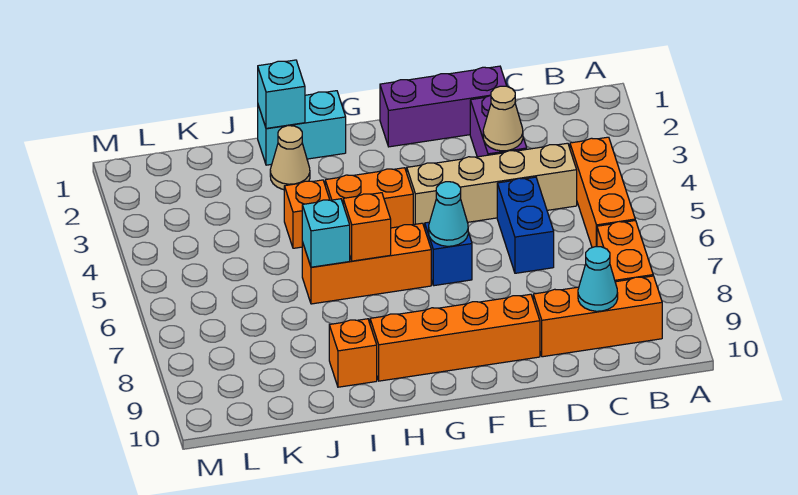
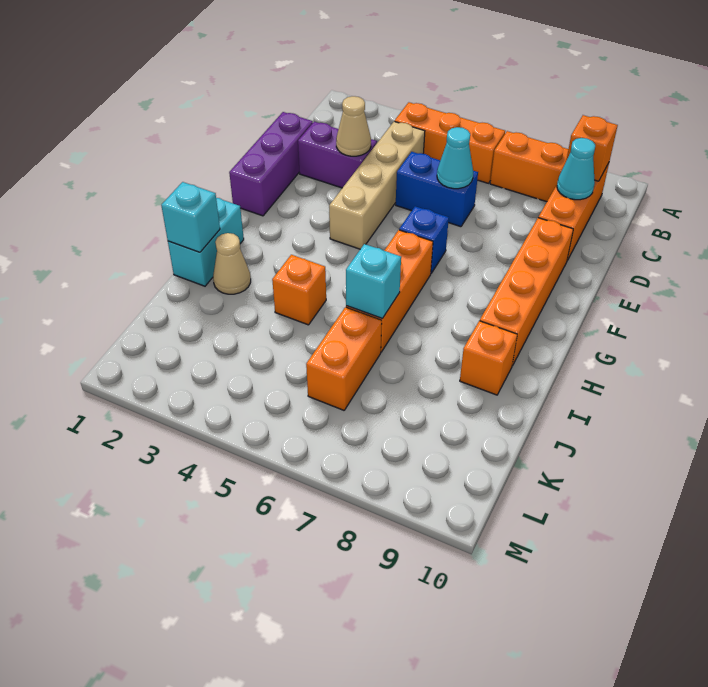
cyan 1x1 cone [429,182,468,246] -> cyan 1x1 cone moved to [437,127,473,189]
orange 1x2 brick [325,168,413,228] -> orange 1x2 brick moved to [306,307,382,410]
orange 1x1 brick [343,193,391,261] -> orange 1x1 brick moved to [567,115,618,181]

